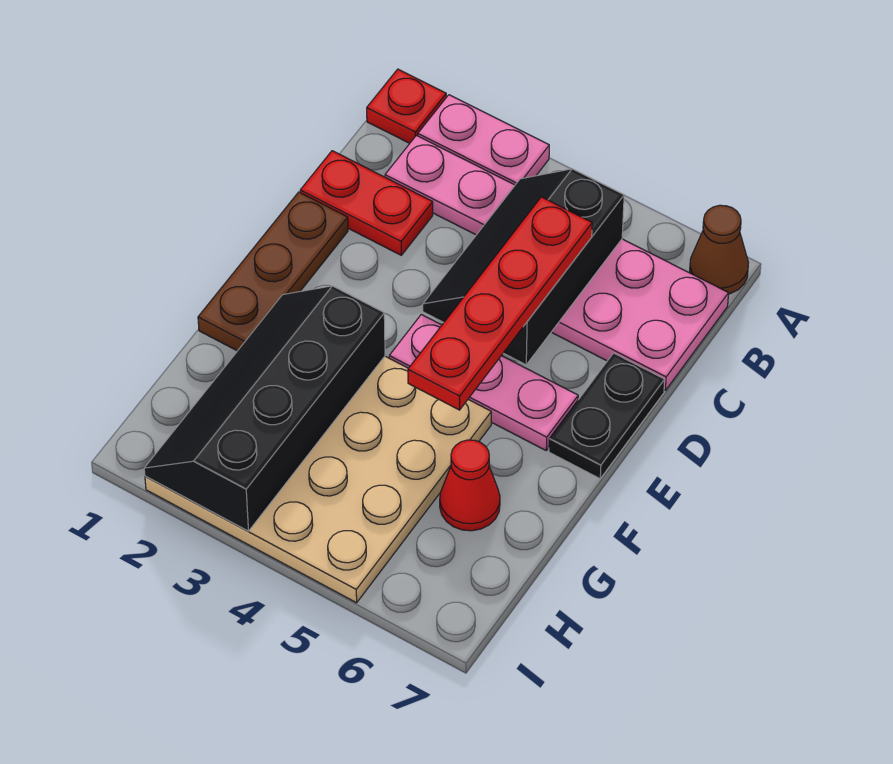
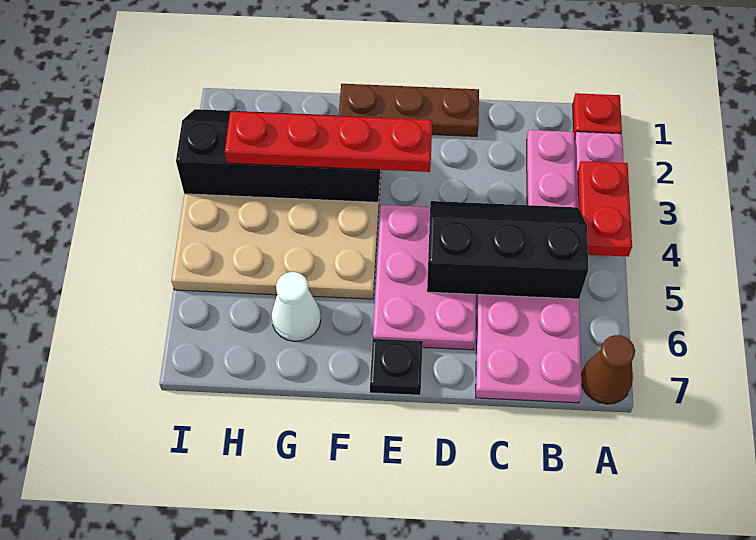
red 1x2 plate [300,151,433,255] -> red 1x2 plate moved to [578,161,632,257]
red 1x4 plate [408,197,592,410] -> red 1x4 plate moved to [225,111,432,172]
black 1x2 plate [549,353,665,479] -> black 1x1 plate [370,339,423,395]
pink 1x3 plate [389,314,578,450] -> pink 2x3 plate [373,205,476,350]
red 1x1 cone [440,440,500,531] -> white 1x1 cone [272,272,321,341]

